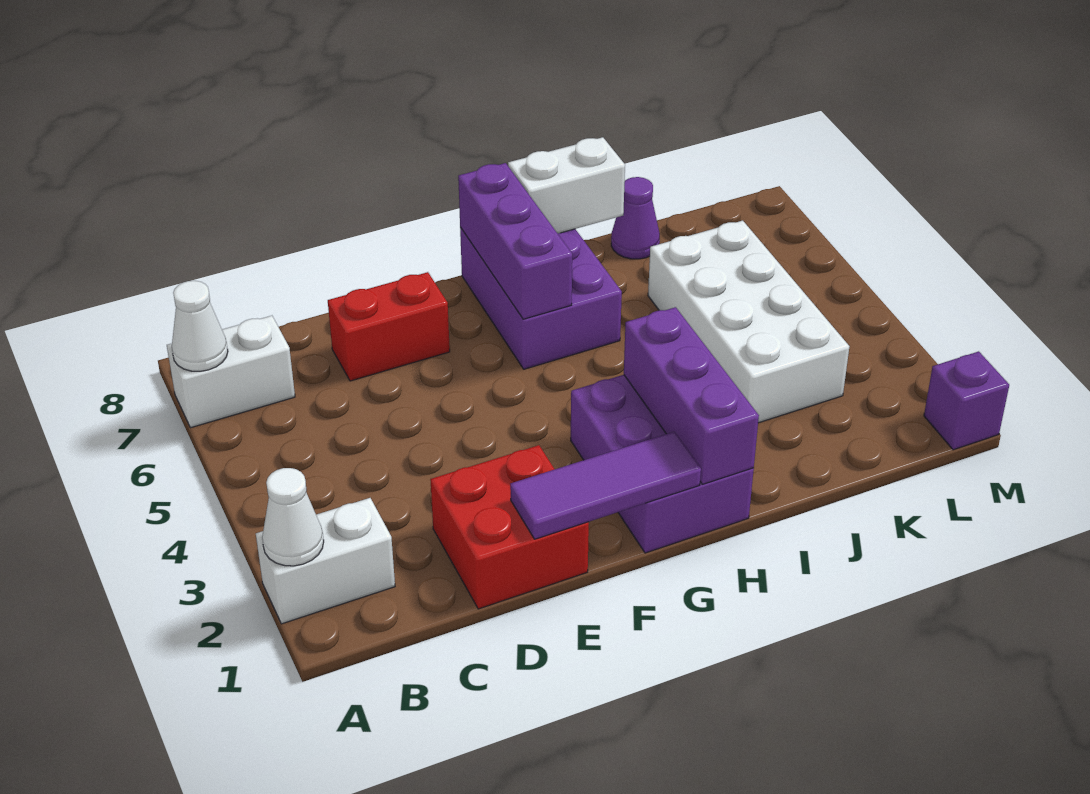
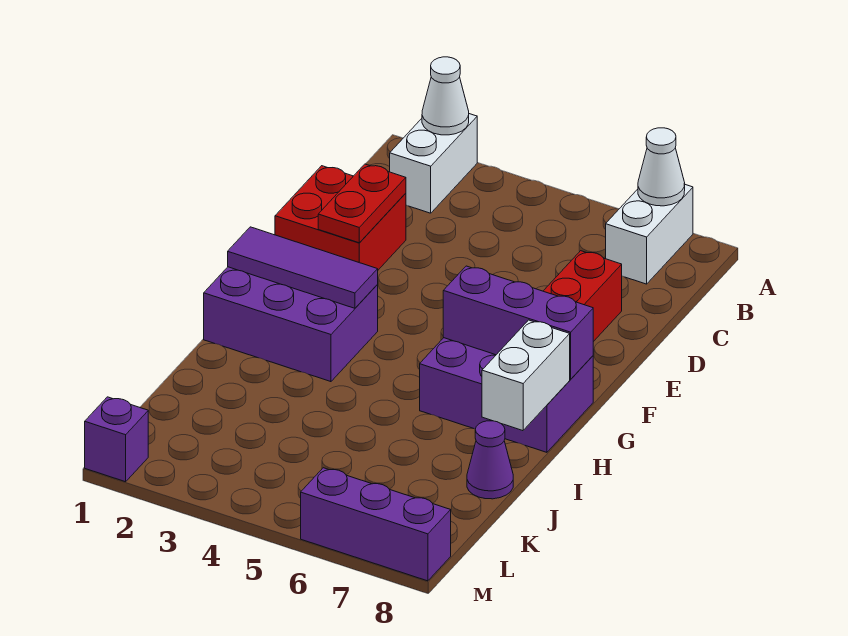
none -> red 1x2 plate [318,164,406,243]
purple 1x3 tile [510,432,701,539] -> purple 1x3 tile turned to [228,227,378,308]
purple 1x3 brick [624,307,759,484] -> purple 1x3 brick moved to [301,468,451,581]
white 2x4 brick [648,221,849,423] -> none

